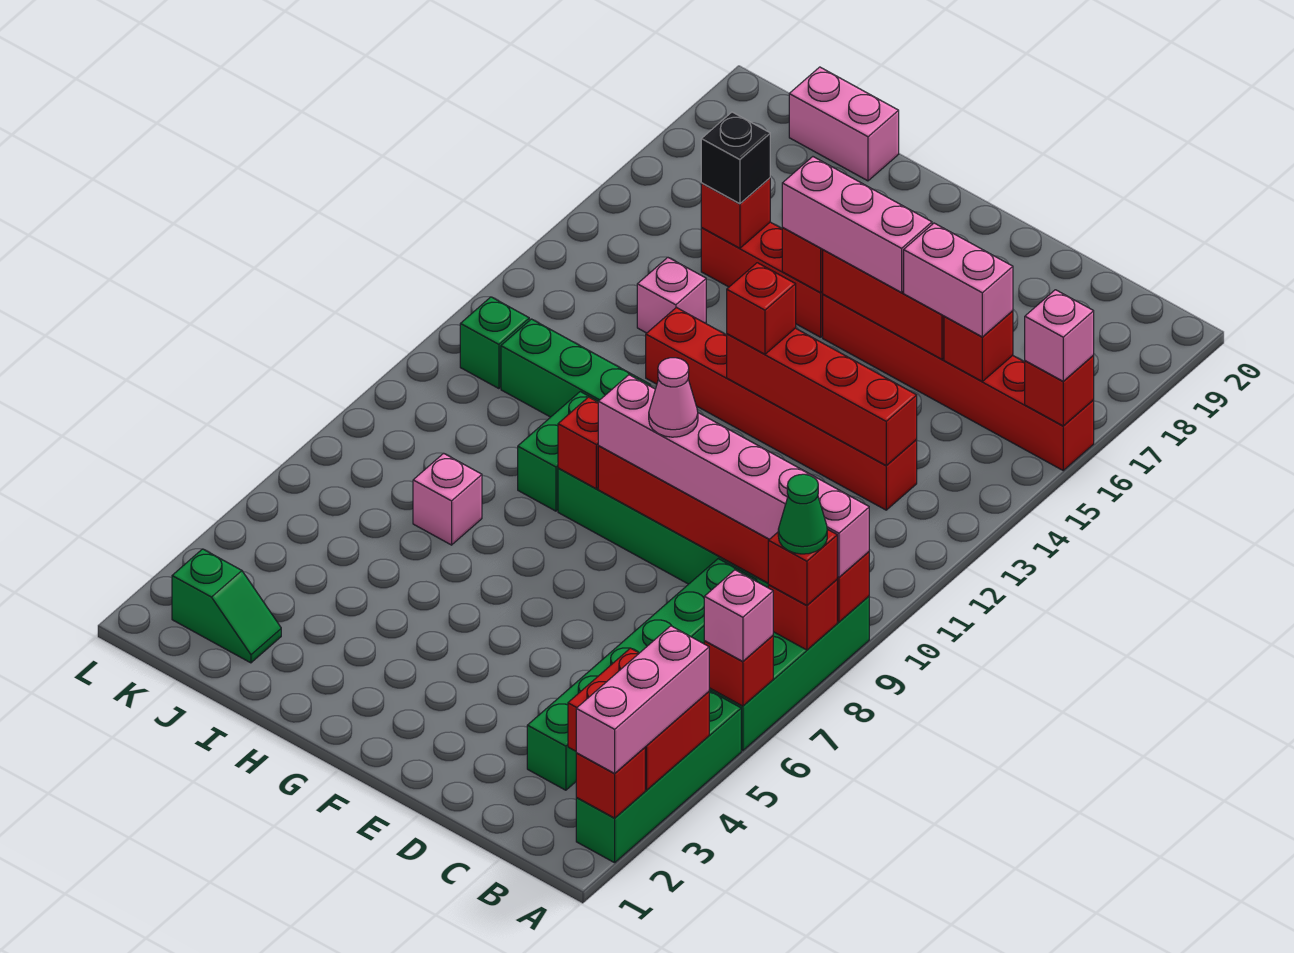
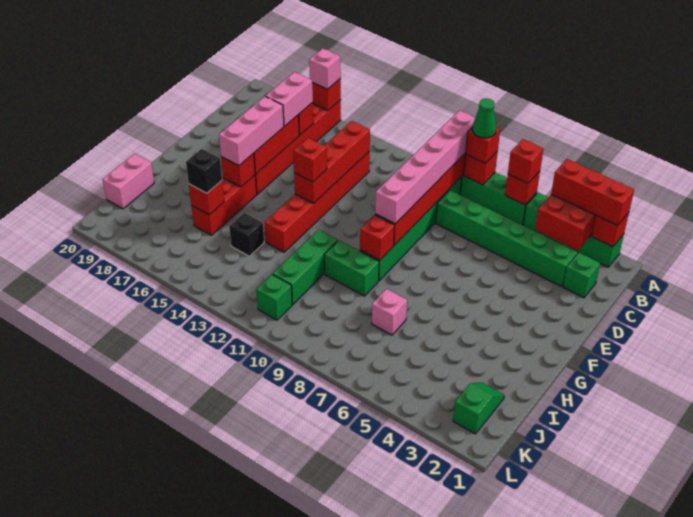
pink 1x3 brick [576,626,709,773] -> red 1x3 brick [551,159,634,225]
pink 1x1 brick [704,570,773,661] -> red 1x1 brick [508,139,543,183]
none -> green 1x1 brick [563,253,600,298]
pink 1x1 cone [649,358,698,437] -> none
pink 1x1 brick [637,257,706,333] -> black 1x1 brick [229,213,264,256]

